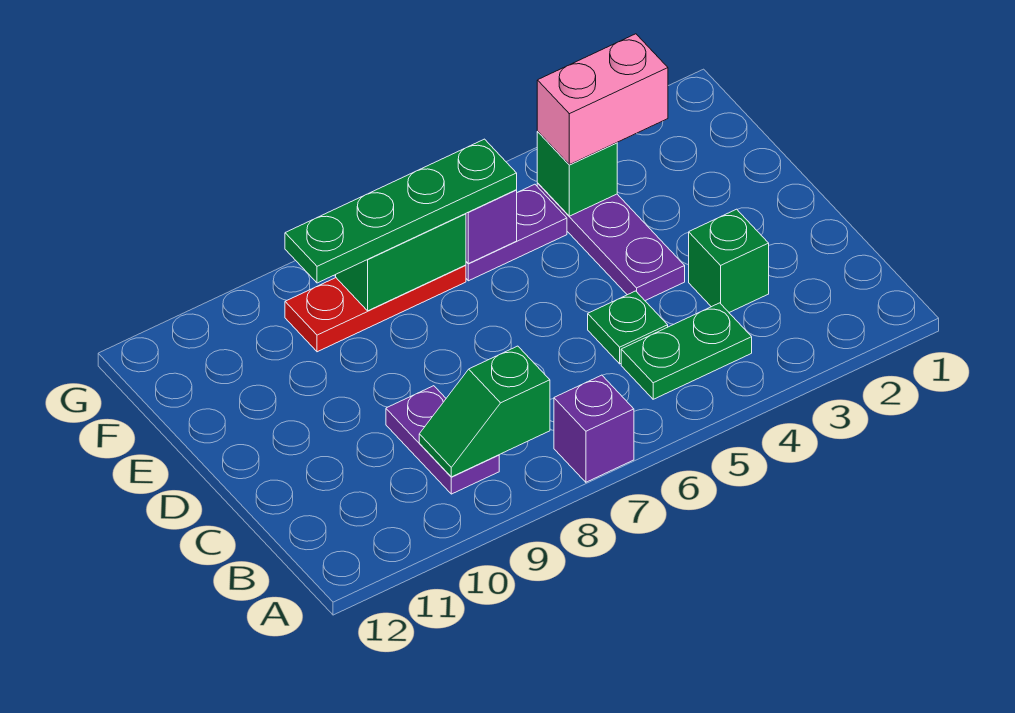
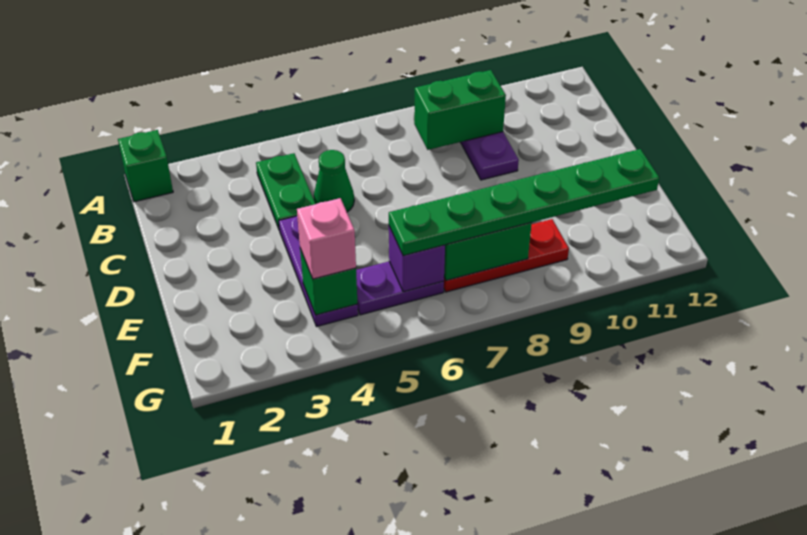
purple 1x1 brick [554,375,634,482] -> none
green 1x2 plate [621,303,752,399] -> green 1x2 plate turned to [256,153,315,230]
green 1x2 slope [419,346,550,477] -> green 1x2 brick [414,70,506,150]
green 1x1 brick [689,209,769,312] -> green 1x1 brick moved to [118,130,173,202]
green 1x1 plate [588,291,668,364] -> green 1x1 cone [314,150,354,212]
pink 1x2 brick [537,34,668,165] -> pink 1x1 brick [297,198,356,279]
green 1x4 plate [285,139,517,283] -> green 1x6 plate [389,149,659,256]

